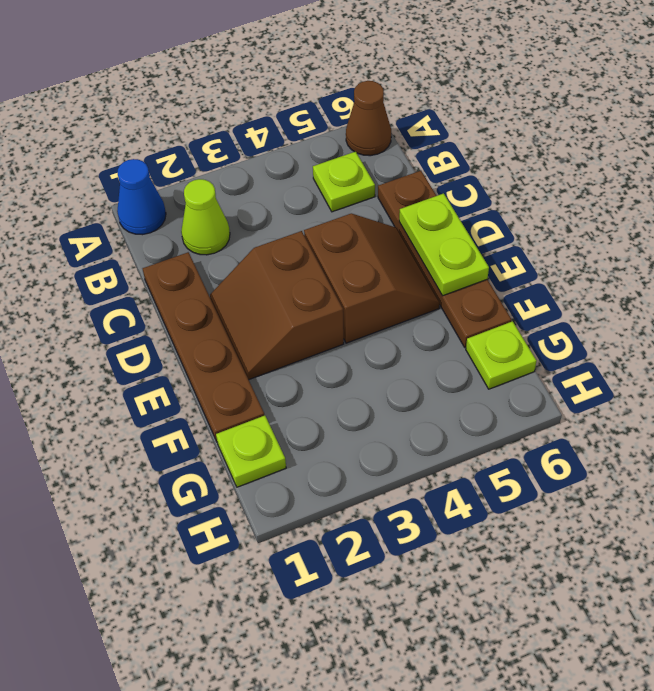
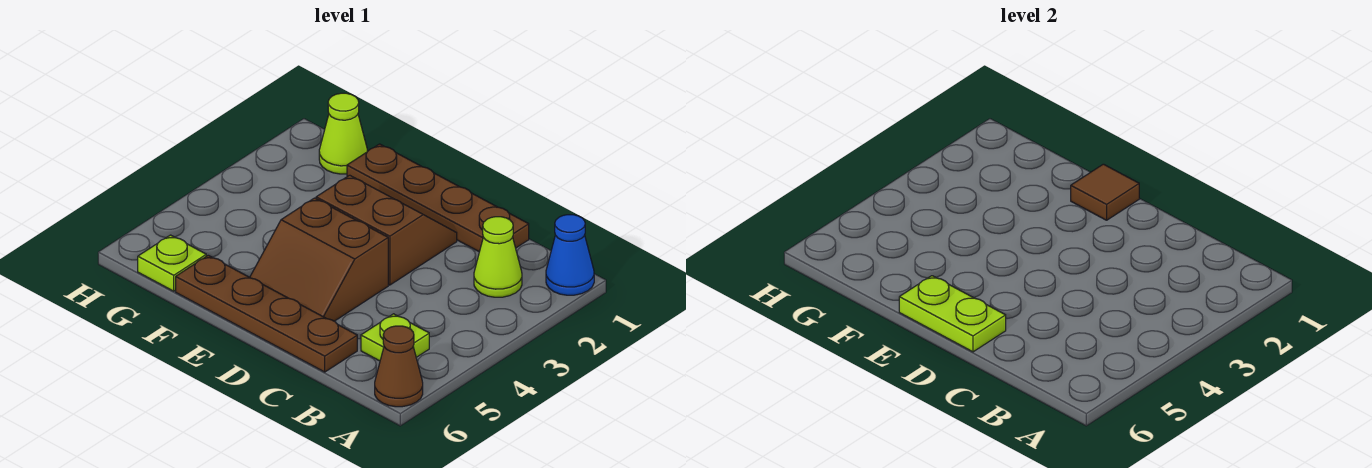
none -> brown 1x1 tile [1071,164,1139,220]
lime 1x1 plate [216,415,286,487] -> lime 1x1 cone [319,93,367,174]

